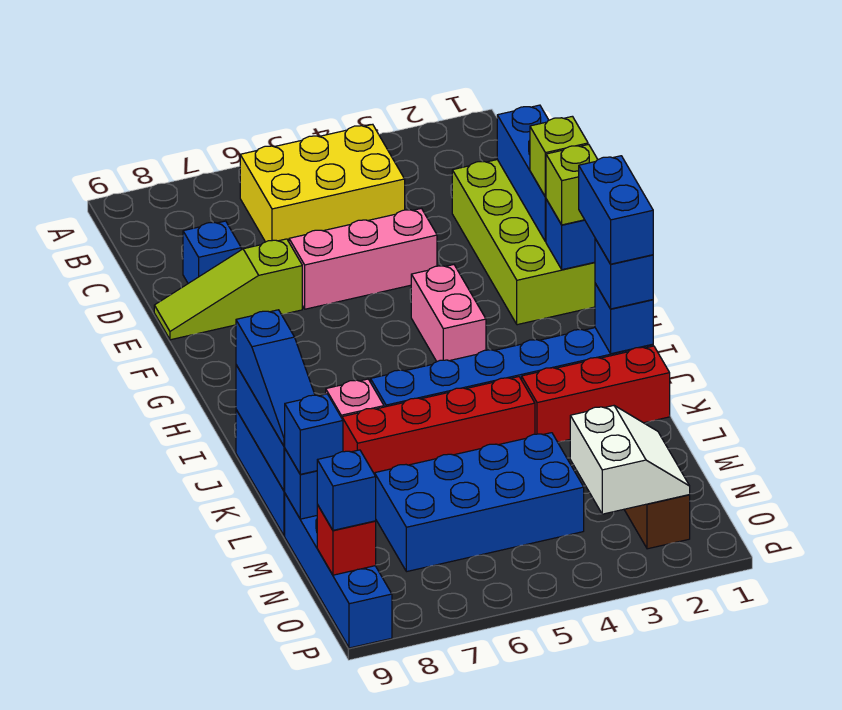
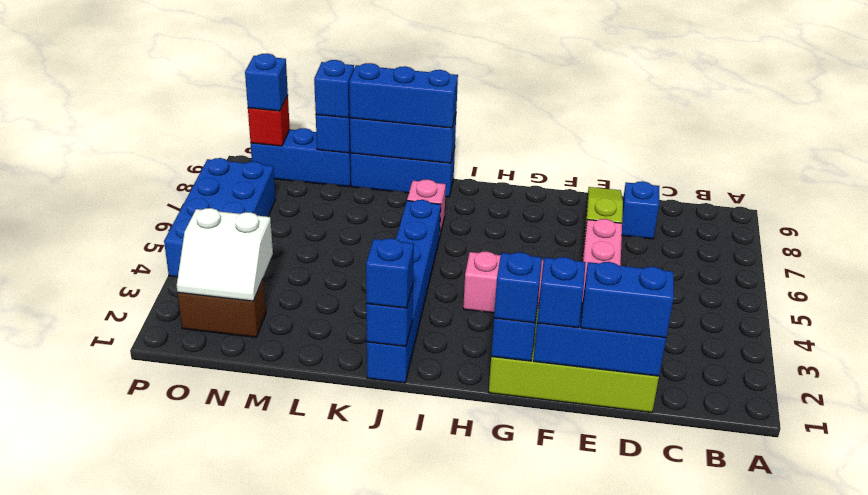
yellow 2x3 brick [240,124,405,242] -> none
lime 1x1 brick [530,116,588,197] -> blue 1x1 brick [537,257,586,328]
lime 1x1 brick [546,144,598,225] -> blue 1x1 brick [494,252,542,323]
blue 1x2 brick [579,156,653,264] -> blue 1x2 brick moved to [581,262,674,338]
blue 1x3 slope [236,310,315,446] -> blue 1x3 brick [349,63,458,128]
red 1x3 brick [522,346,670,442] -> none
red 1x4 brick [342,377,535,474] -> none
blue 2x4 brick [375,433,584,572] -> blue 2x4 brick moved to [164,158,275,277]
blue 1x4 brick [285,494,392,648] -> blue 1x3 brick [251,128,351,187]

